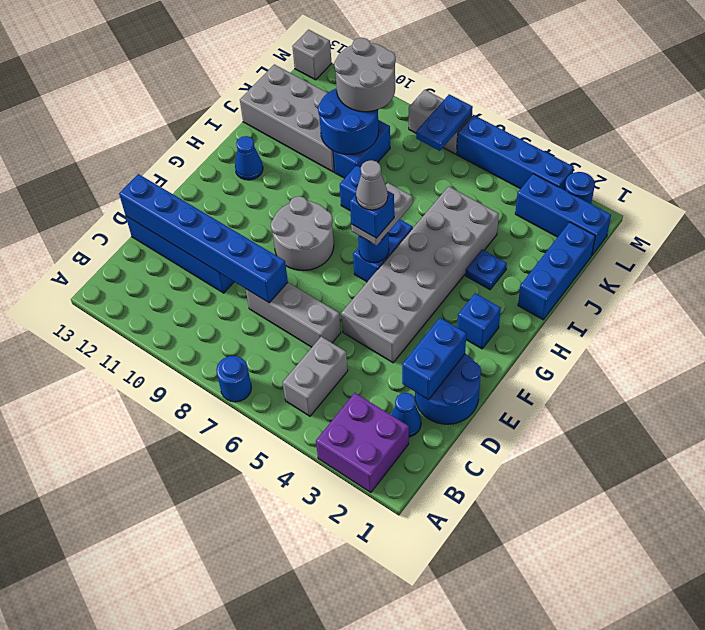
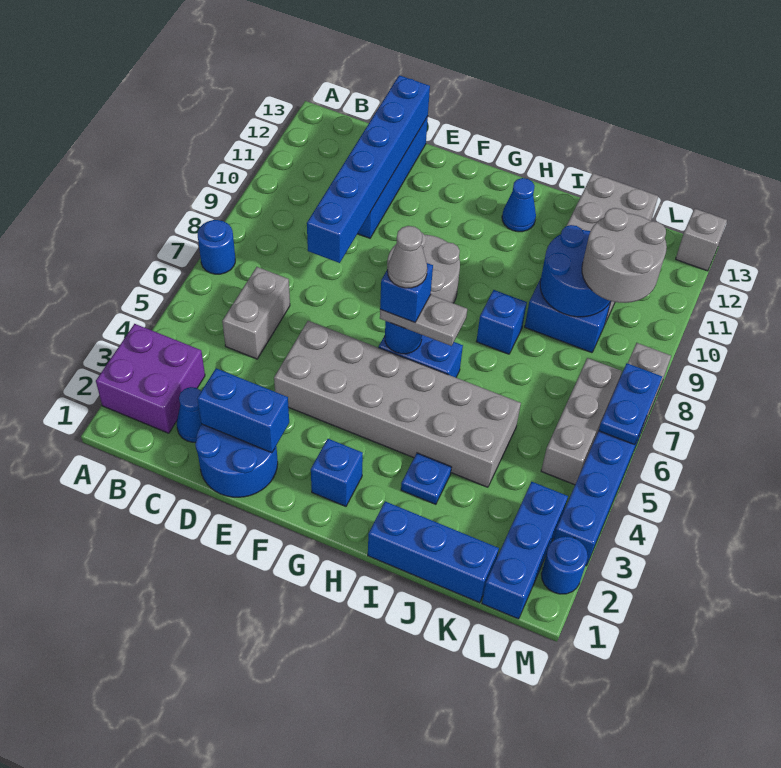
grey 1x2 brick [283,337,348,416] -> grey 1x2 brick turned to [222,267,290,359]
grey 1x3 brick [246,283,341,347] -> grey 1x3 brick moved to [541,358,622,485]
blue 1x2 plate [416,94,473,151] -> blue 1x2 plate turned to [599,363,662,445]

